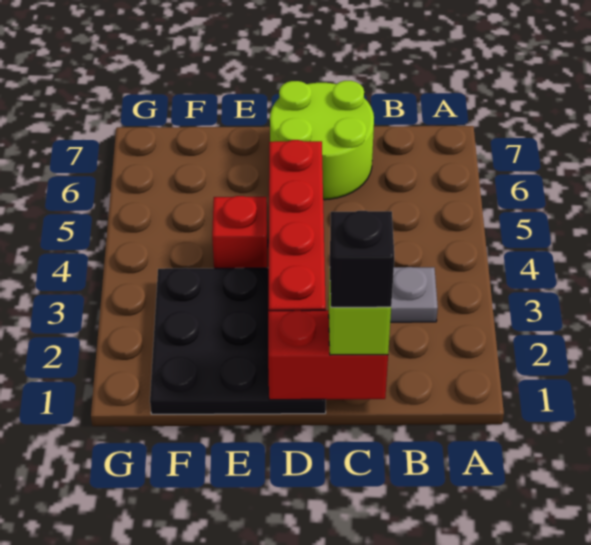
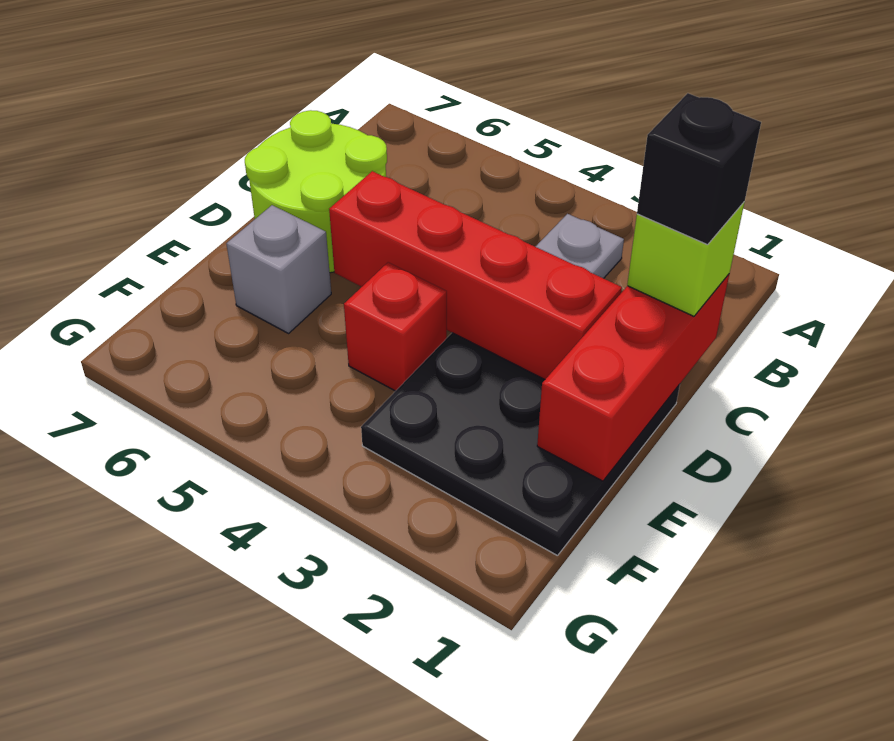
red 1x2 brick [268,310,388,400] -> red 1x3 brick [537,274,729,481]
none -> grey 1x1 brick [226,205,331,333]

